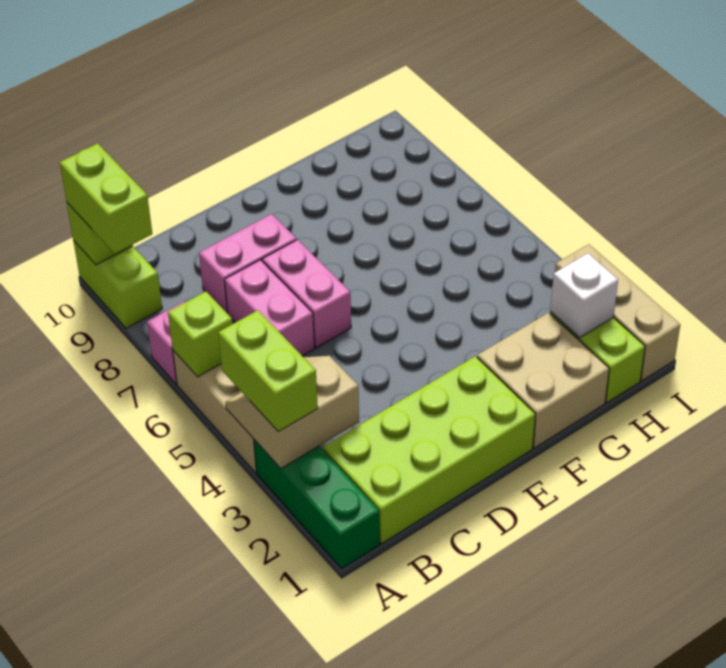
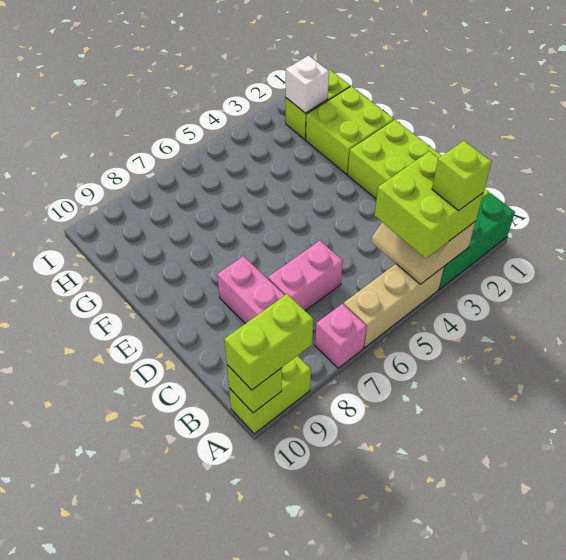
lime 1x2 brick [218,310,318,431] -> lime 2x2 brick [374,151,483,258]
lime 1x1 brick [168,292,232,377] -> lime 1x1 brick moved to [432,141,492,211]
pink 1x2 brick [262,240,351,348] -> none
tan 2x2 brick [477,313,609,448] -> lime 2x2 brick [306,86,394,174]
tan 1x3 brick [555,244,680,381] -> none

